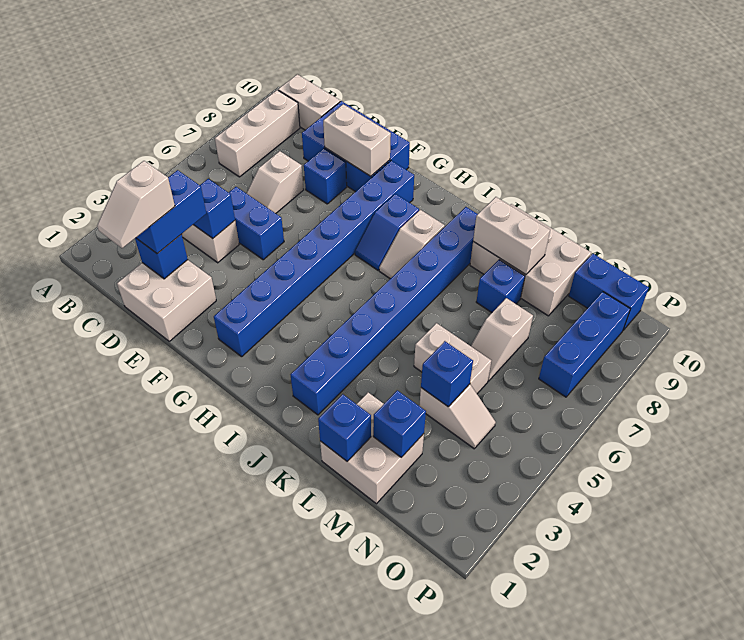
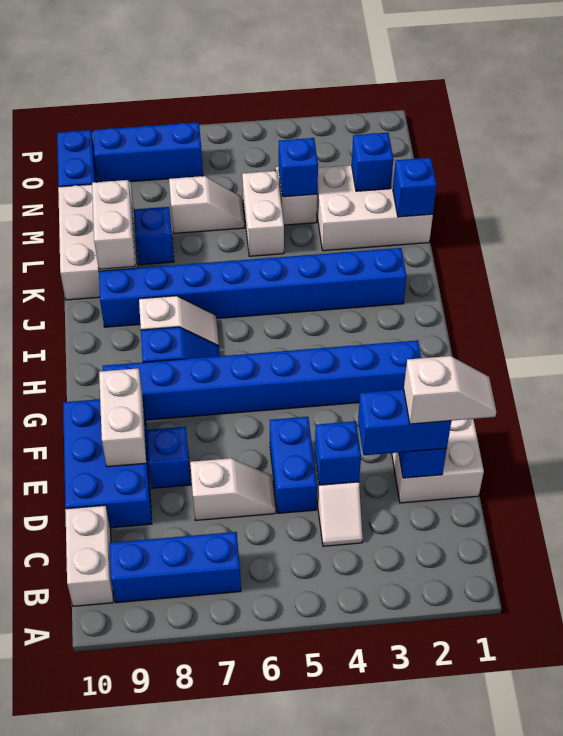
white 1x3 brick [215,90,300,177] -> blue 1x3 brick [110,532,241,603]
white 2x2 brick [320,393,424,504] -> white 2x3 brick [317,162,433,251]

